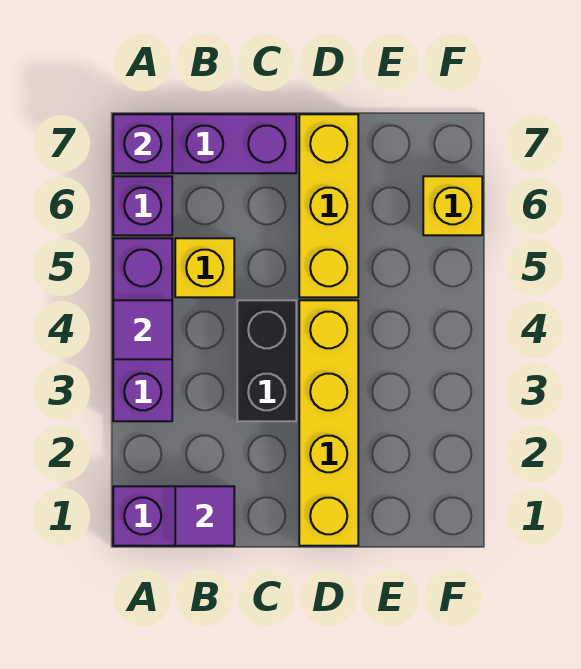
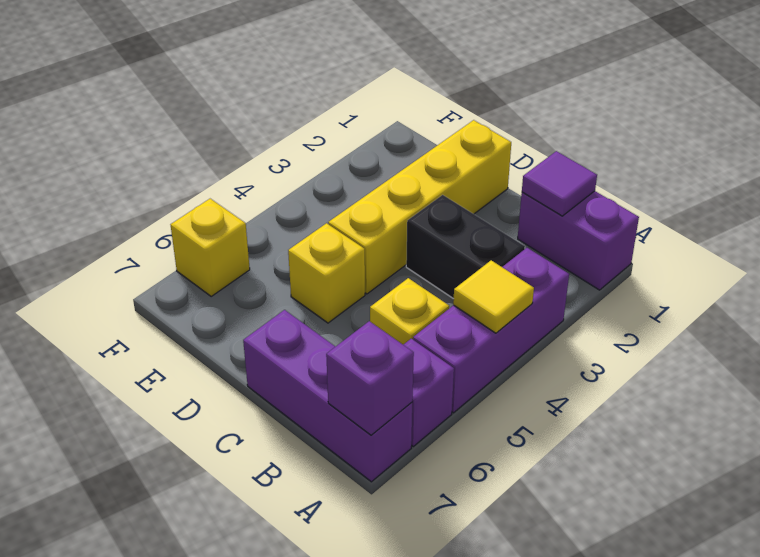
purple 1x1 tile [113,300,172,359] -> yellow 1x1 tile [453,260,534,333]
black 1x2 brick [237,300,296,421] -> black 1x2 brick turned to [406,195,525,299]
yellow 1x3 brick [299,114,358,297] -> yellow 1x1 brick [288,223,365,323]

